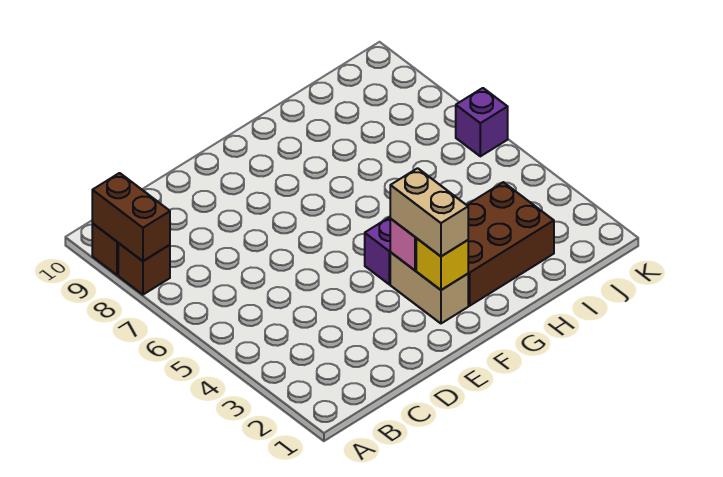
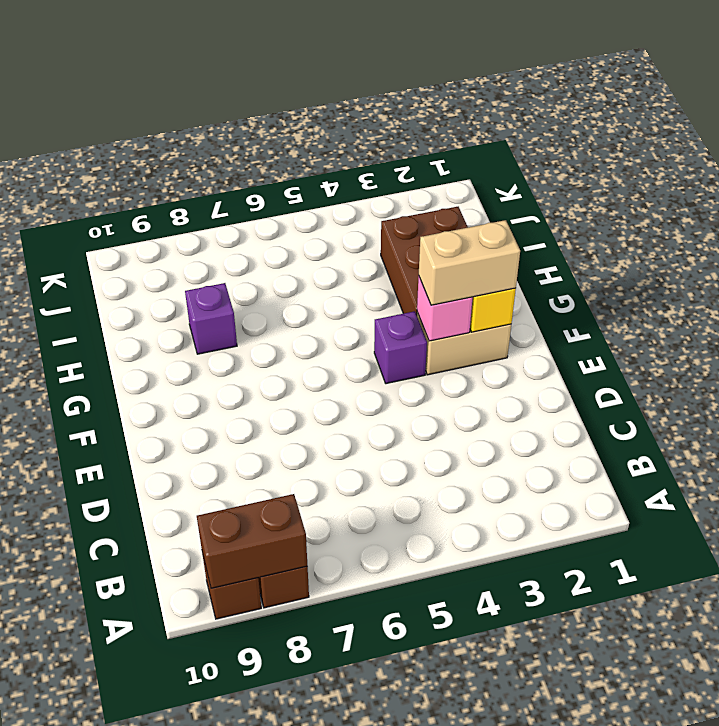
purple 1x1 brick [456,88,508,156] -> purple 1x1 brick moved to [185,283,237,354]

